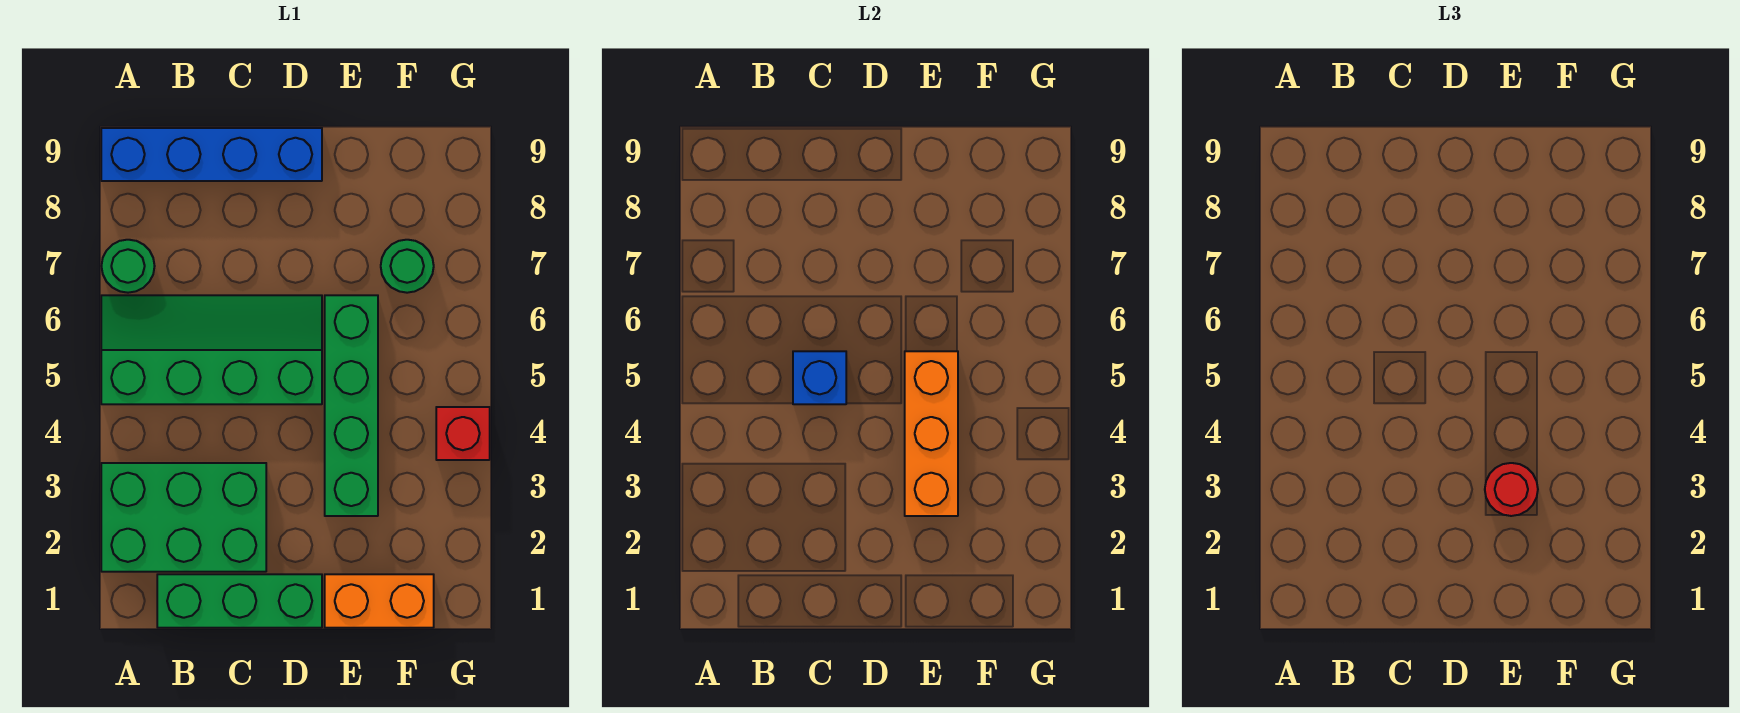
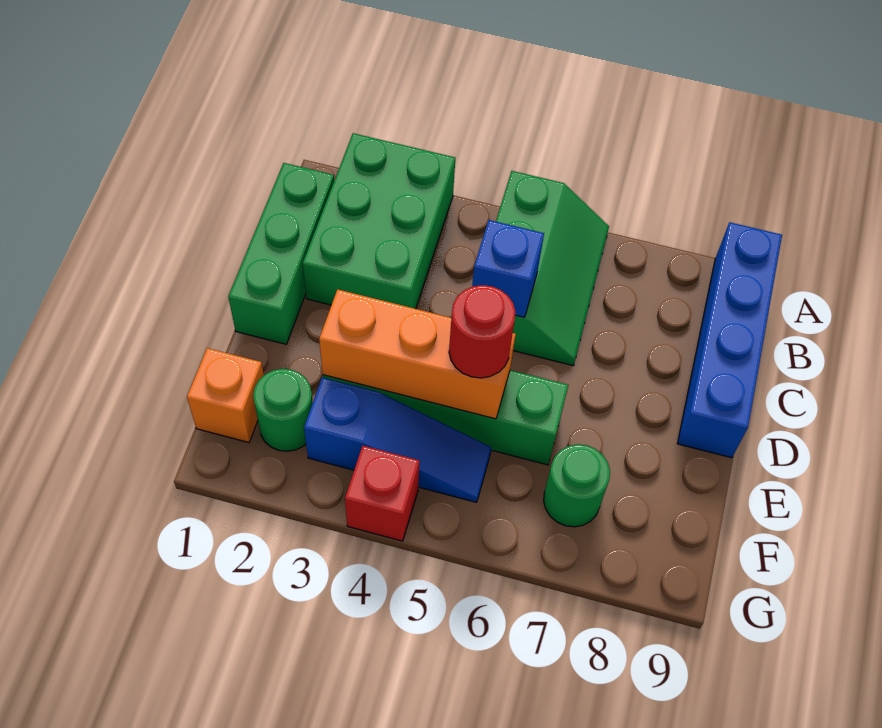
green 2x4 slope [101,295,322,404] -> green 2x3 slope [496,171,609,366]
green 1x1 round brick [102,240,155,293] -> green 1x1 round brick moved to [253,369,313,451]
orange 1x2 brick [325,574,434,628] -> orange 1x1 brick [187,348,264,443]
red 1x1 round brick [1485,463,1538,516] -> red 1x1 round brick moved to [449,285,515,378]
none -> blue 1x3 slope [304,377,491,502]

